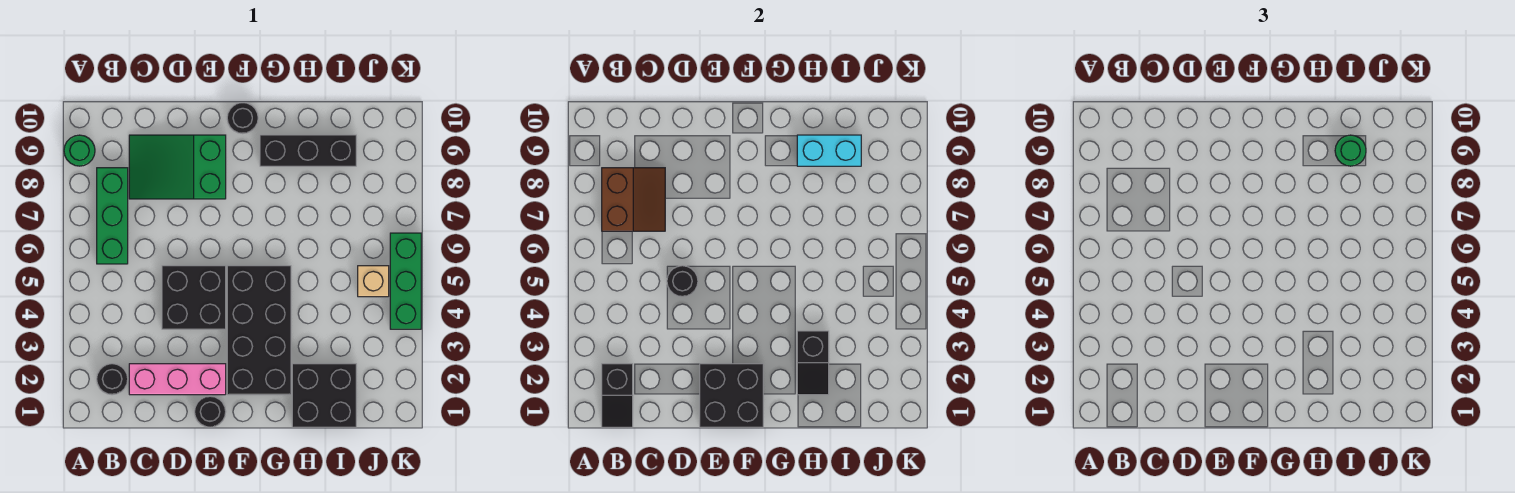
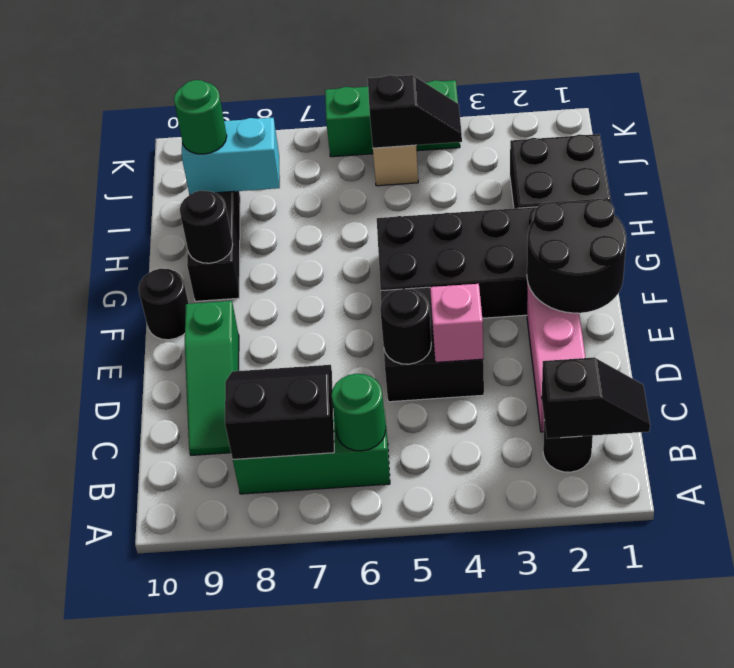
green 1x1 round brick [64,135,95,166] -> green 1x1 round brick moved to [332,374,386,451]
brown 2x2 slope [602,168,665,231] -> black 2x2 slope [225,365,334,459]
green 2x3 slope [129,135,226,199] -> green 1x3 slope [185,301,239,455]
none -> pink 1x1 brick [430,284,483,362]
black 1x1 round brick [195,396,226,427] -> black 1x1 round brick moved to [180,190,233,263]
black 2x2 brick [700,364,763,427] -> black 2x2 round brick [527,199,626,313]
black 1x2 slope [797,331,829,395] -> black 1x2 slope moved to [368,75,462,148]
cyan 1x2 brick [797,135,861,166] -> cyan 1x2 brick turned to [182,118,280,195]

